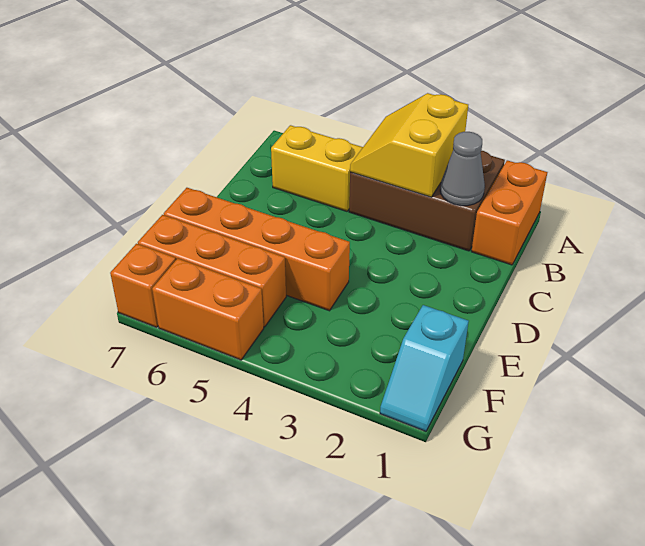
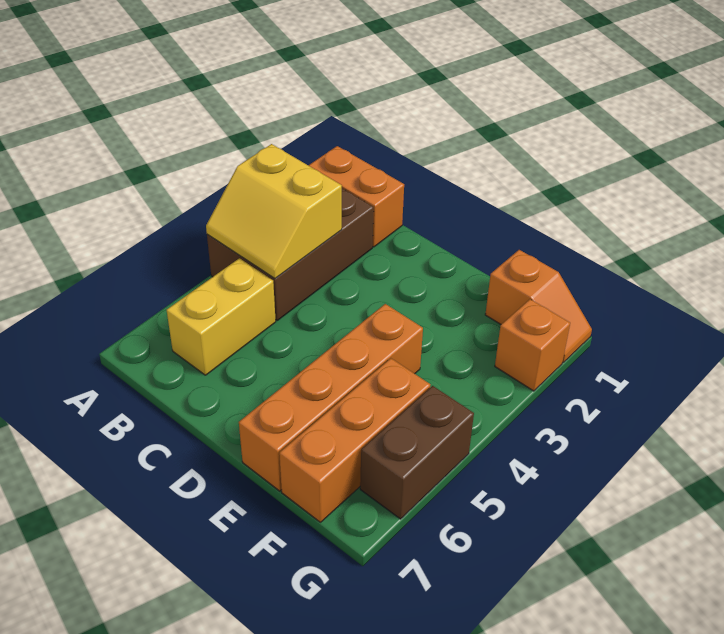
grey 1x1 cone [440,132,485,206] -> none
cyan 1x2 slope [380,305,469,431] -> orange 1x2 slope [485,250,592,363]
orange 1x2 brick [152,258,264,360] -> brown 1x2 brick [360,386,474,519]
orange 1x1 brick [110,244,176,327] -> orange 1x1 brick moved to [495,299,570,391]

